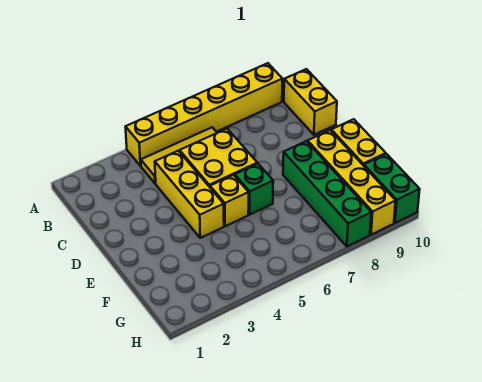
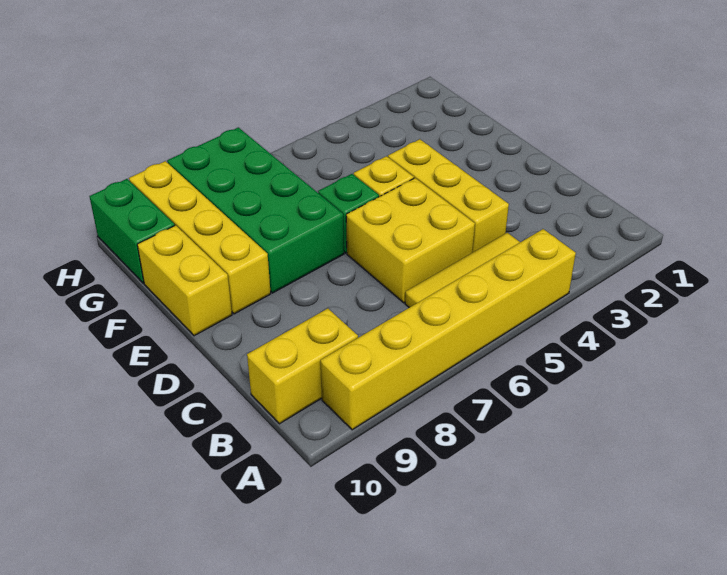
yellow 1x2 brick [284,69,337,135] -> yellow 1x2 brick turned to [247,308,358,424]
green 1x4 brick [283,141,371,246] -> green 2x4 brick [167,127,344,293]

